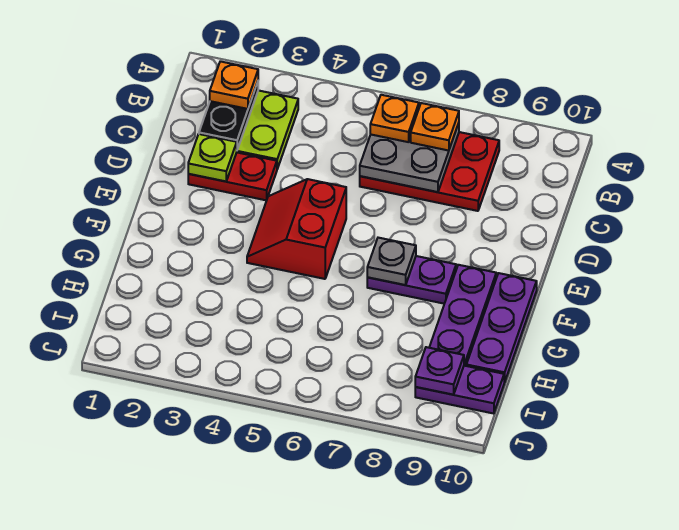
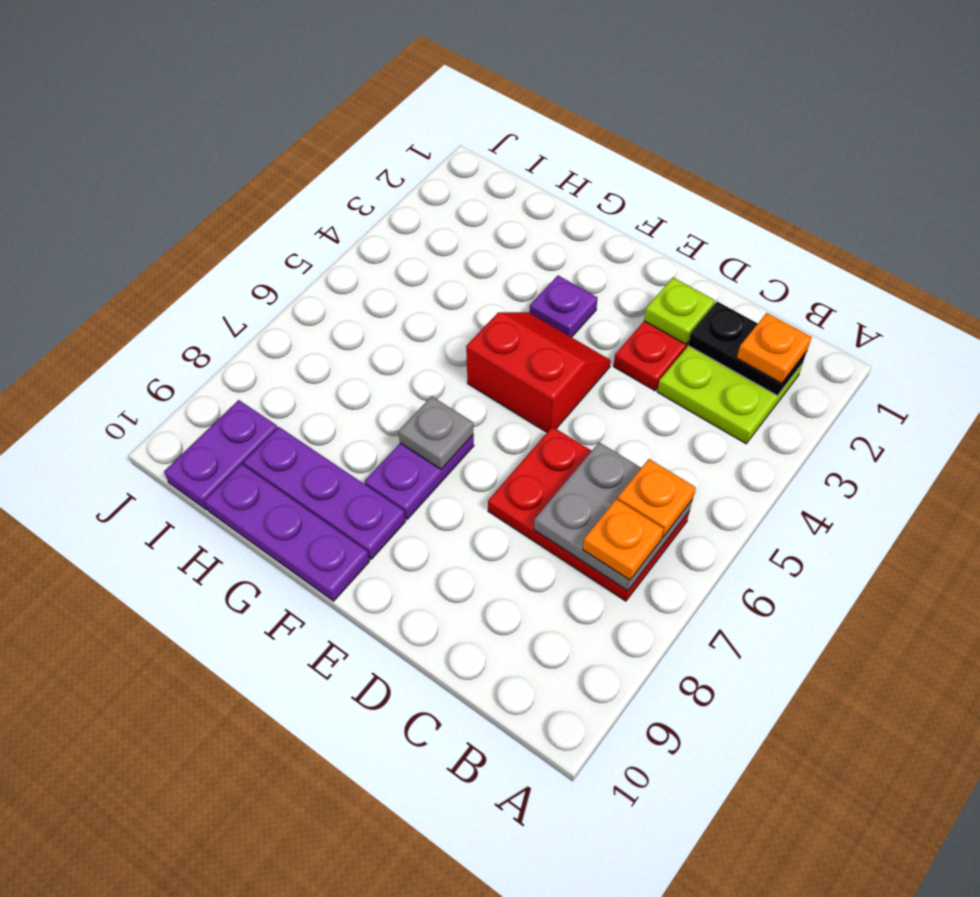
red 2x3 plate [360,132,499,211] -> red 2x3 plate turned to [488,427,690,601]
purple 1x1 plate [415,347,464,395] -> purple 1x1 plate moved to [529,275,598,337]

